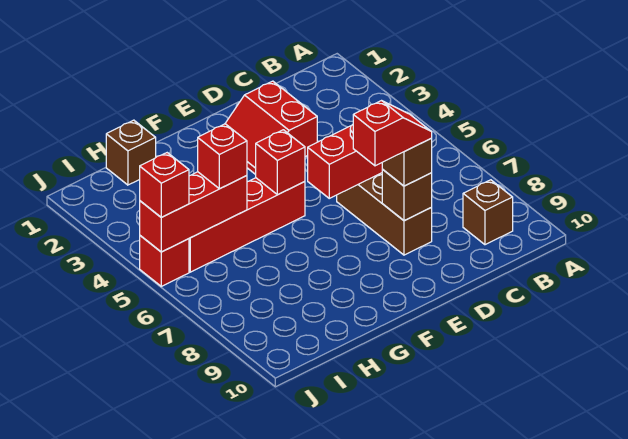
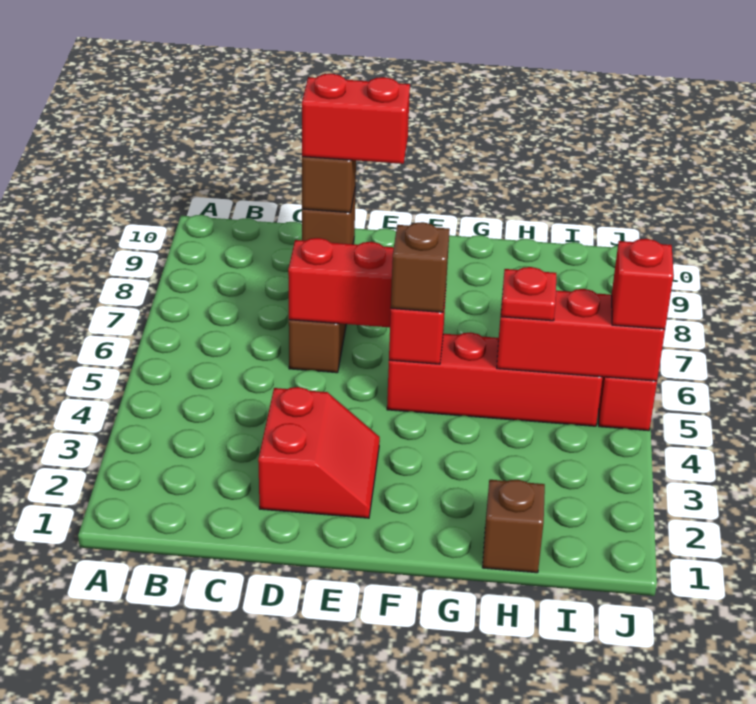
brown 1x1 brick [463,180,513,245] -> brown 1x1 brick moved to [391,222,450,312]
red 1x2 slope [353,101,432,166] -> red 1x2 brick [302,74,410,164]
red 1x1 brick [198,124,247,189] -> red 1x1 plate [501,267,556,321]

